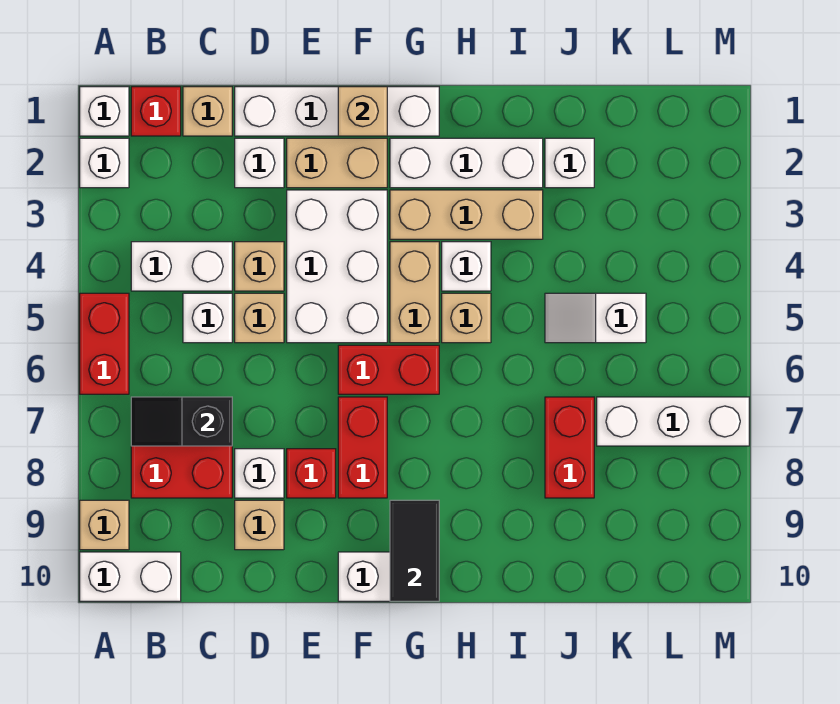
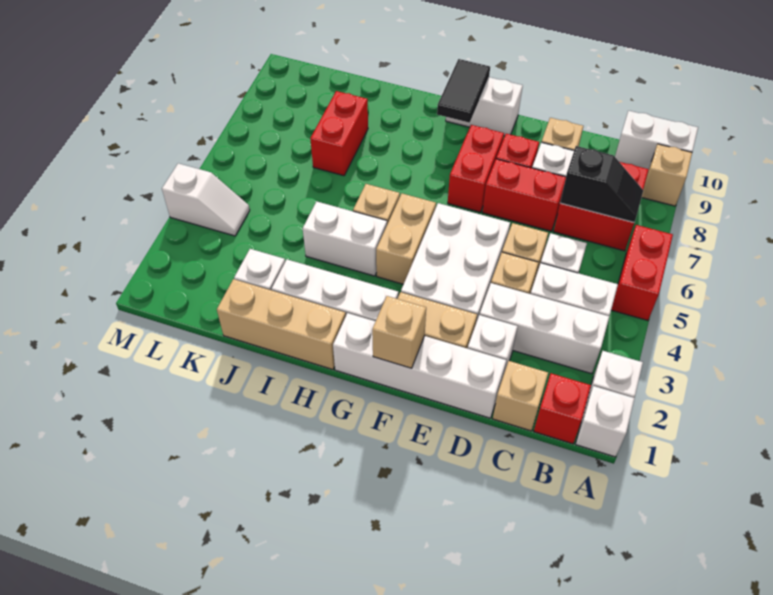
red 1x2 brick [338,345,439,394] -> red 1x2 brick moved to [482,159,566,231]
tan 1x3 brick [390,190,543,239] -> tan 1x3 brick moved to [217,279,346,370]
white 1x1 brick [442,242,491,291] -> white 1x2 brick [303,202,387,276]
white 1x2 slope [545,293,646,343] -> white 1x2 slope moved to [162,163,250,236]
white 1x3 brick [597,397,749,446] -> white 1x3 brick moved to [480,283,609,374]

